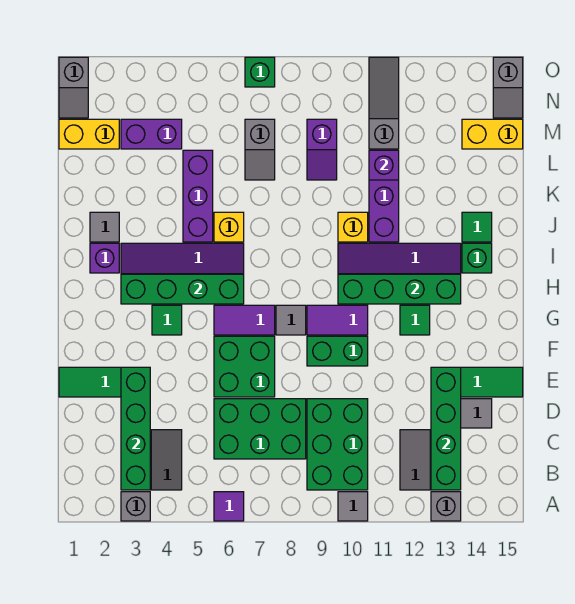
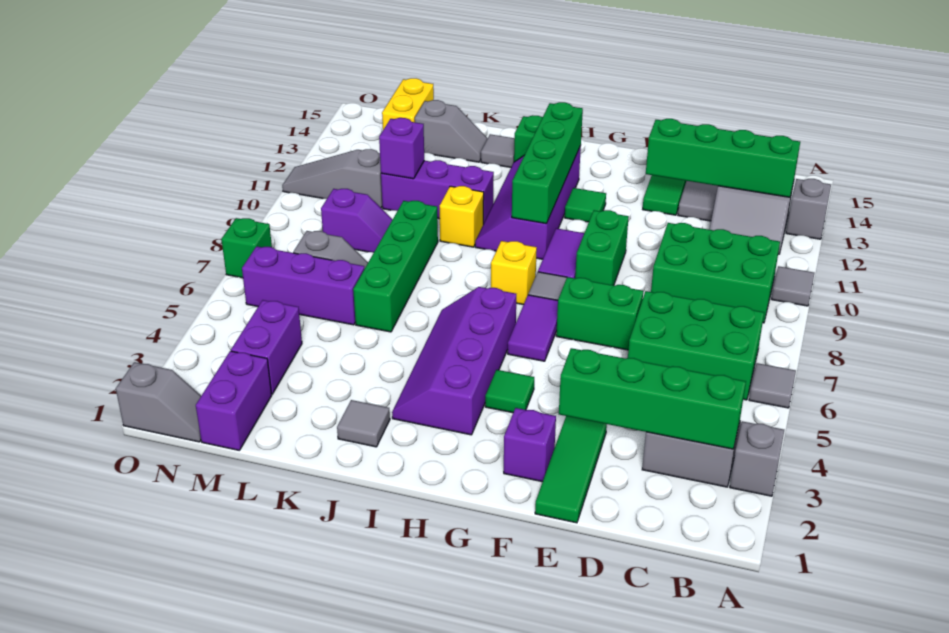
purple 1x1 tile [214,492,244,521] -> grey 1x1 tile [749,363,796,408]
green 2x3 brick [214,399,306,459] -> green 2x3 brick turned to [628,291,764,400]
green 2x2 brick [214,336,275,397] -> green 1x2 brick [556,277,643,350]
green 1x4 brick [121,274,244,304] -> green 1x4 brick moved to [353,201,438,332]
purple 1x1 brick [90,243,119,273] -> purple 1x1 brick moved to [504,408,556,482]
purple 1x3 brick [183,150,213,242] -> purple 1x3 brick moved to [242,246,364,325]
yellow 1x1 brick [214,212,244,242] -> yellow 1x1 brick moved to [491,241,537,305]
green 1x1 tile [462,212,492,242] -> grey 1x1 tile [481,134,514,167]
yellow 1x2 brick [59,119,119,149] -> purple 1x2 brick [196,351,272,450]
grey 1x2 slope [493,57,523,118] -> grey 1x2 slope moved to [415,100,488,162]

